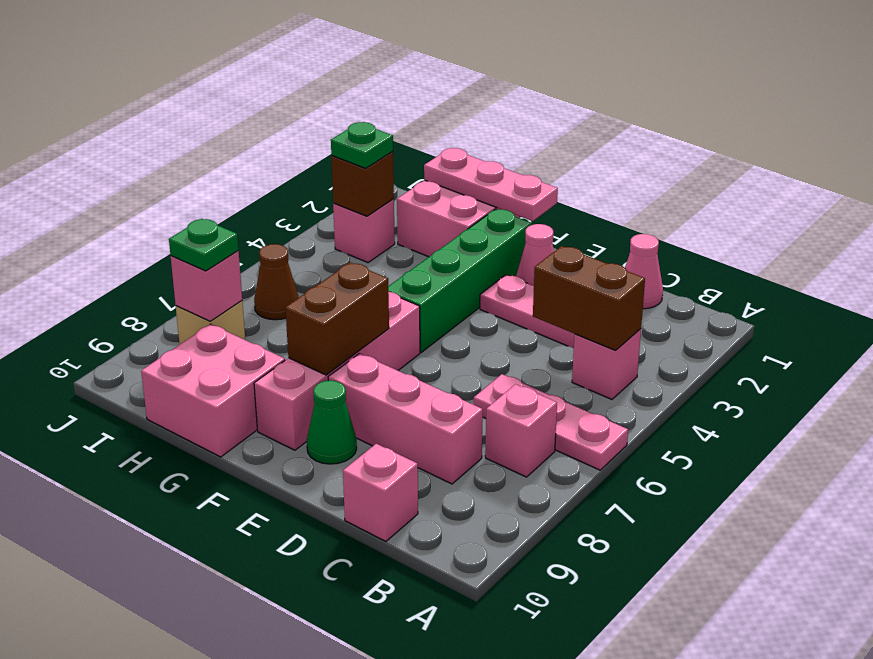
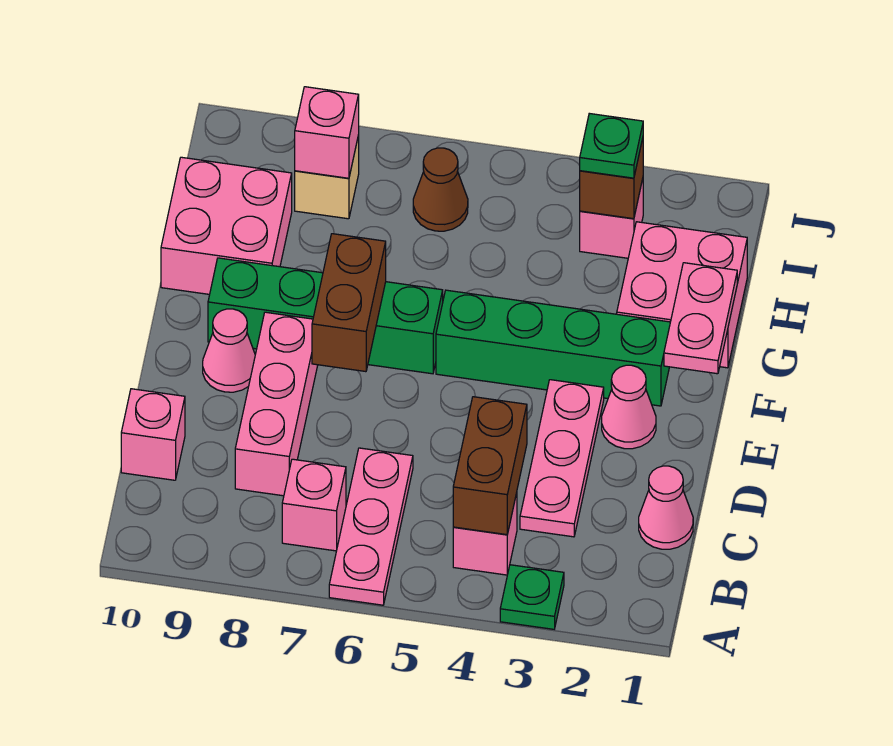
green 1x1 cone [307,381,357,464] -> pink 1x1 cone [203,309,255,392]
pink 1x3 plate [424,148,558,221] -> pink 1x2 plate [664,263,737,374]
pink 1x4 brick [254,292,420,450] -> green 1x4 brick [208,258,443,374]
brown 1x2 brick [285,263,389,375] -> brown 1x2 brick turned to [312,234,386,372]
green 1x1 plate [169,219,239,271] -> green 1x1 plate moved to [500,565,564,629]

